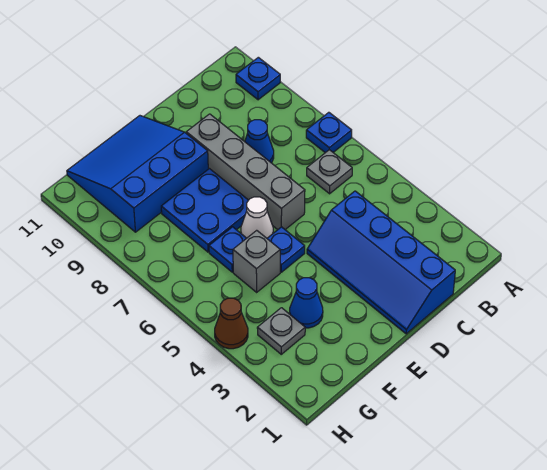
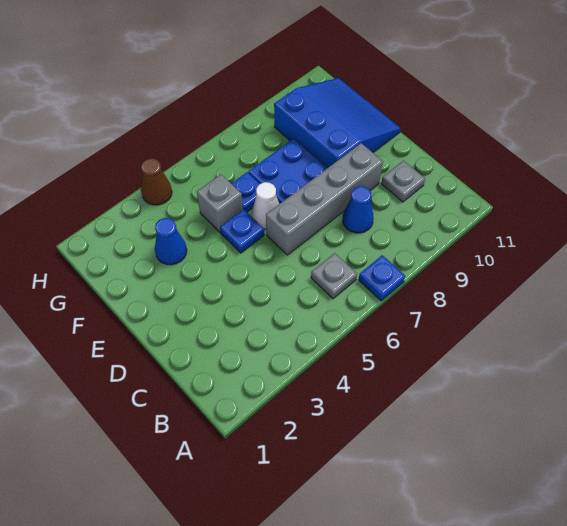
blue 1x1 plate [236,57,280,100] -> none
blue 2x4 slope [307,191,455,334] -> none
grey 1x1 plate [257,308,305,354] -> grey 1x1 plate moved to [381,161,425,202]

